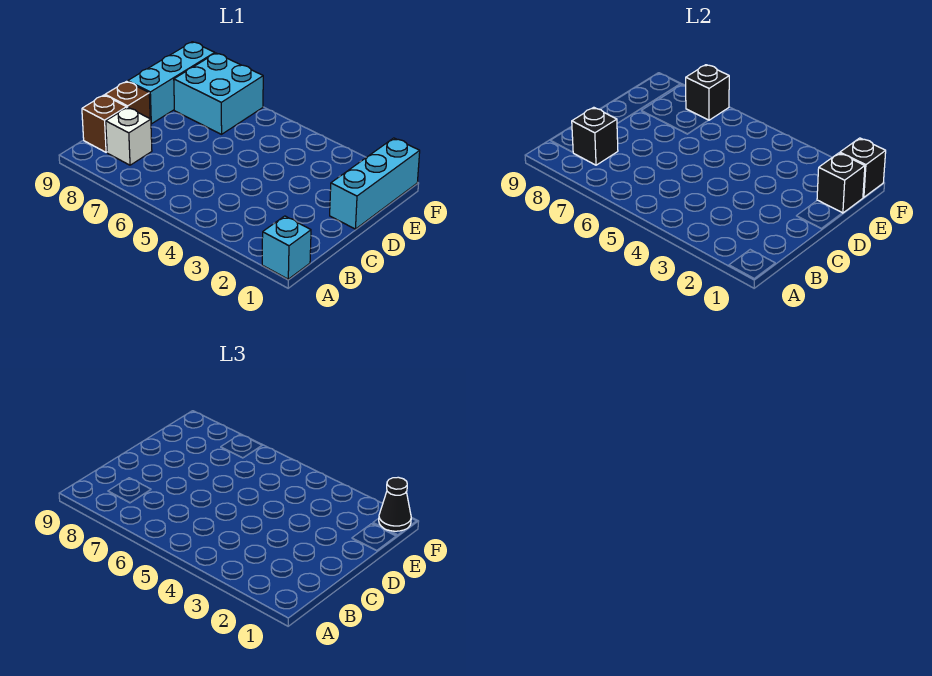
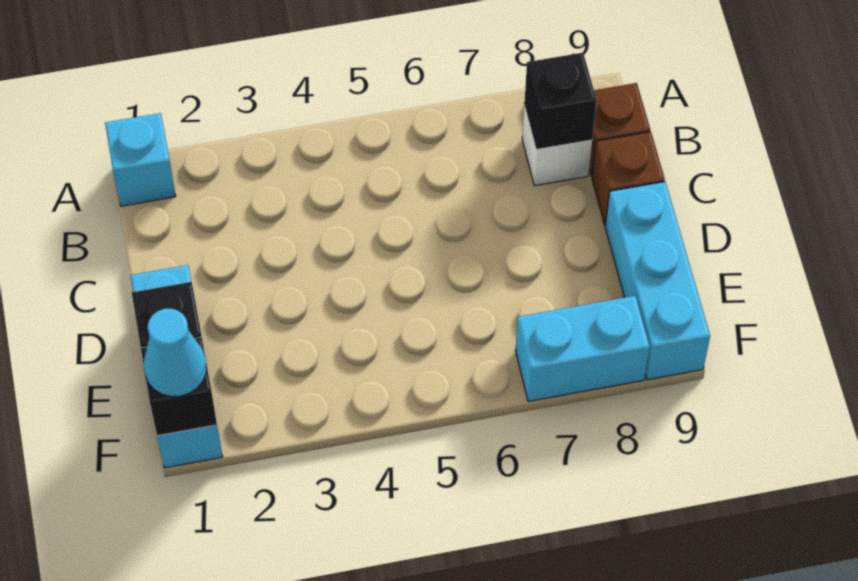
cyan 2x2 brick [174,53,263,134] -> cyan 1x2 brick [515,296,650,401]
black 1x1 cone [379,477,411,531] -> cyan 1x1 cone [144,309,206,397]
black 1x1 brick [686,65,729,120] -> none

